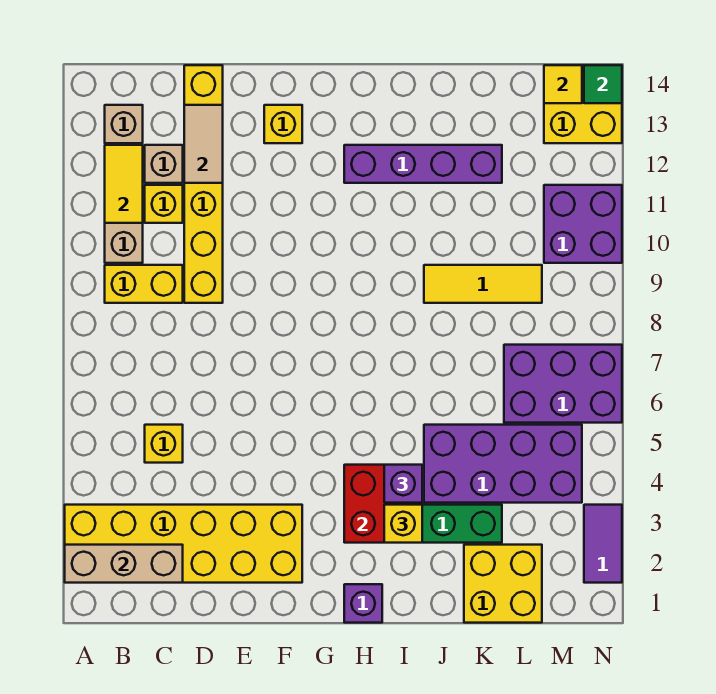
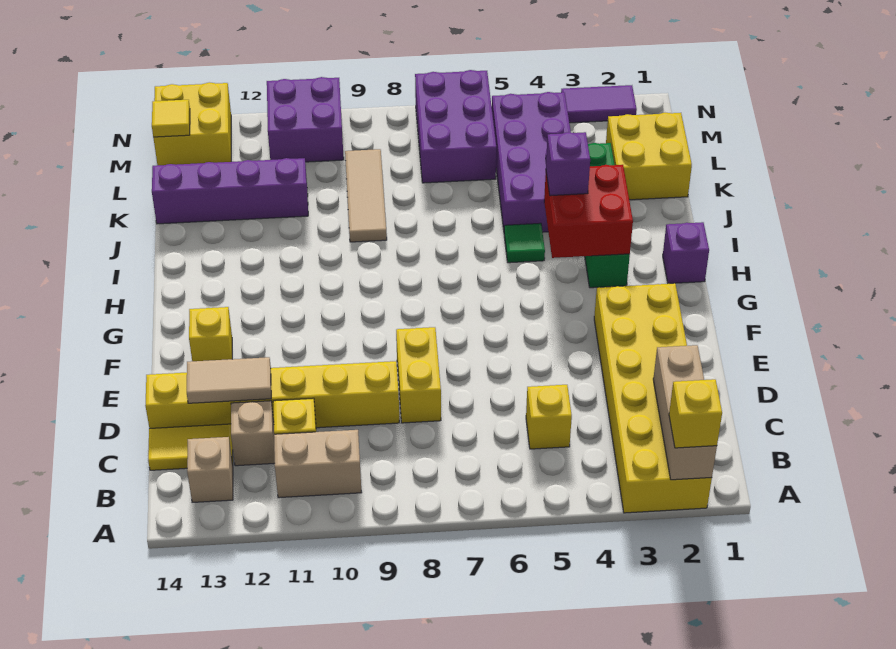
yellow 1x2 brick [105,265,183,303] -> yellow 1x2 brick moved to [396,327,441,423]
yellow 1x2 tile [105,145,143,223] -> yellow 1x2 tile moved to [148,424,233,470]
purple 1x4 brick [344,145,502,183] -> purple 1x4 brick turned to [152,158,308,224]
yellow 1x1 brick [384,505,422,543] -> yellow 1x1 brick moved to [669,379,722,448]
yellow 1x3 tile [424,265,542,303] -> tan 1x3 tile [345,149,387,242]
green 1x1 tile [584,65,622,103] -> green 1x1 tile moved to [504,223,545,263]

